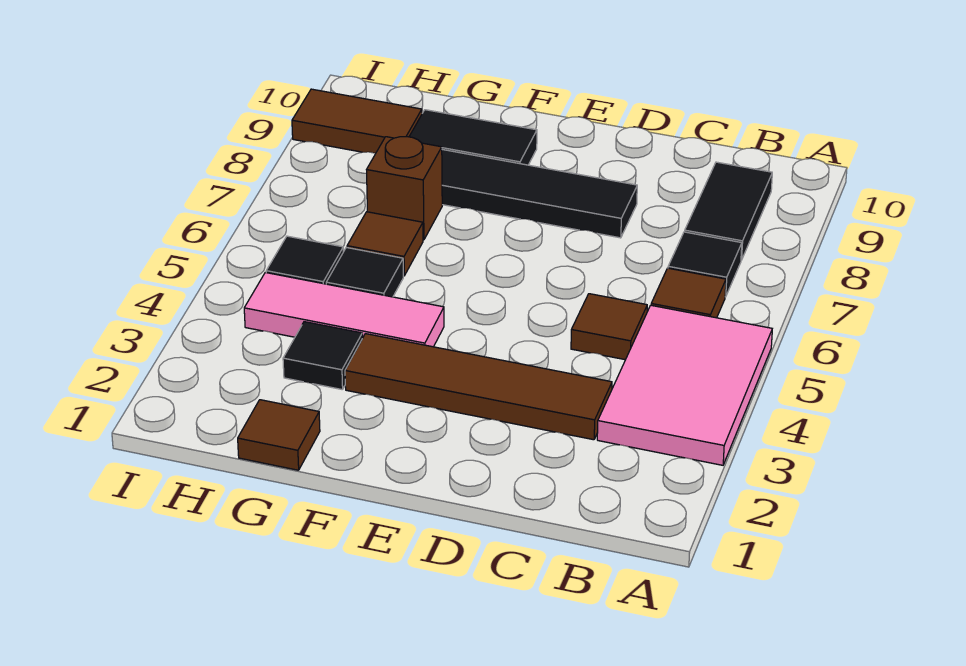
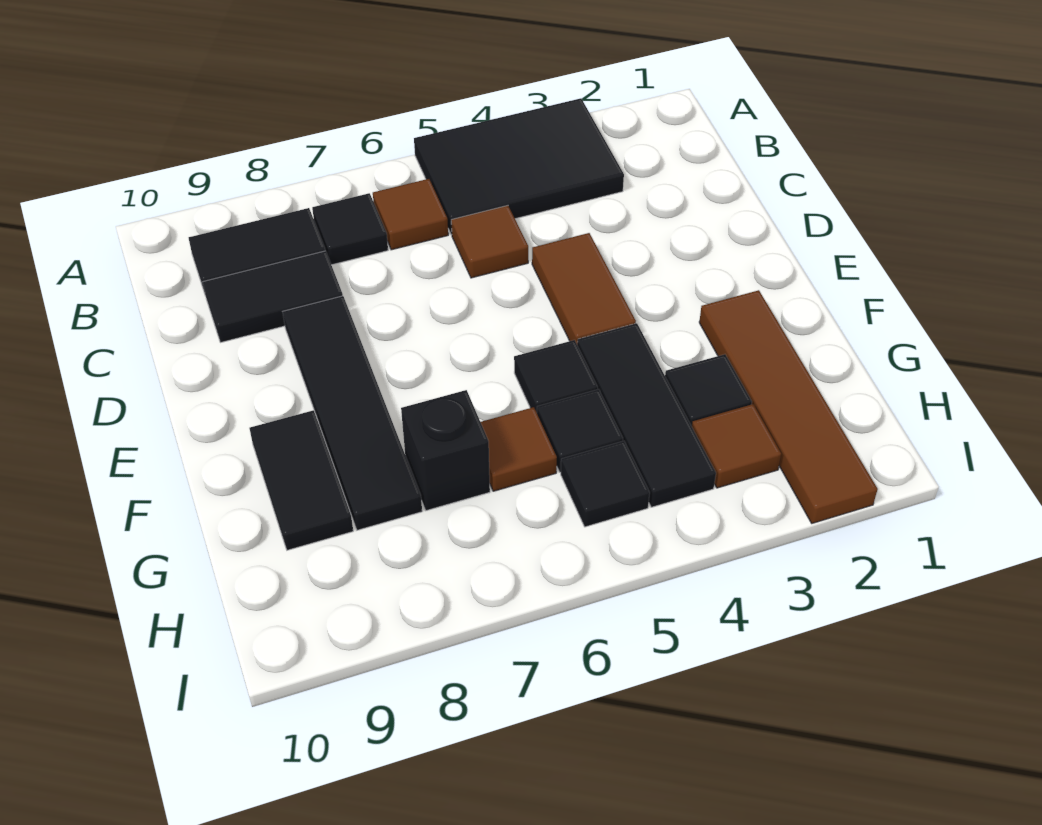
pink 2x3 tile [597,305,772,465] -> black 2x3 tile [414,98,624,235]
brown 1x4 tile [345,334,612,440] -> brown 1x4 tile moved to [699,290,878,523]
none -> black 1x2 tile [203,251,343,343]
pink 1x3 tile [244,272,444,347] -> black 1x3 tile [577,323,716,507]
none -> black 1x1 tile [514,340,598,413]
brown 1x1 tile [238,400,320,470] -> brown 1x1 tile moved to [692,404,781,488]
brown 1x1 brick [367,137,442,240] -> black 1x1 brick [401,390,490,511]
brown 1x2 tile [292,89,422,153] -> brown 1x2 tile moved to [532,233,636,344]

